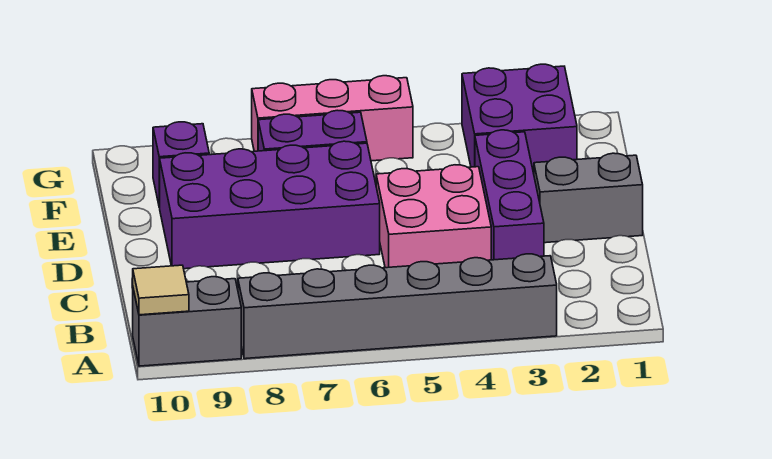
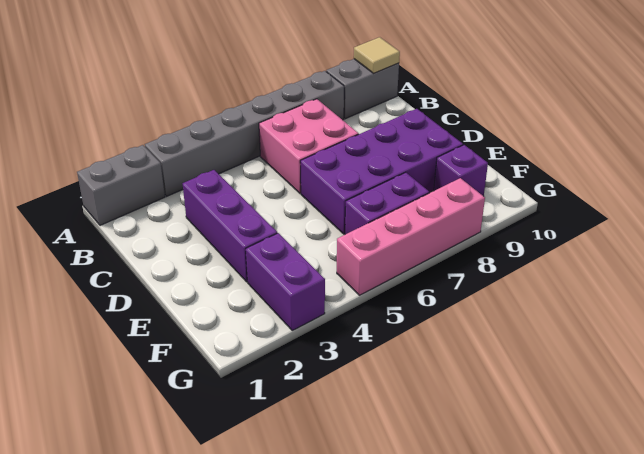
pink 2x2 brick [376,165,491,268] -> pink 2x2 brick moved to [259,99,359,193]
grey 1x2 brick [534,153,643,243] -> grey 1x2 brick moved to [77,145,165,225]
purple 2x2 brick [462,64,577,173] -> purple 1x2 brick [246,233,325,330]
pink 1x3 brick [252,76,413,161] -> pink 1x4 brick [337,178,485,295]

